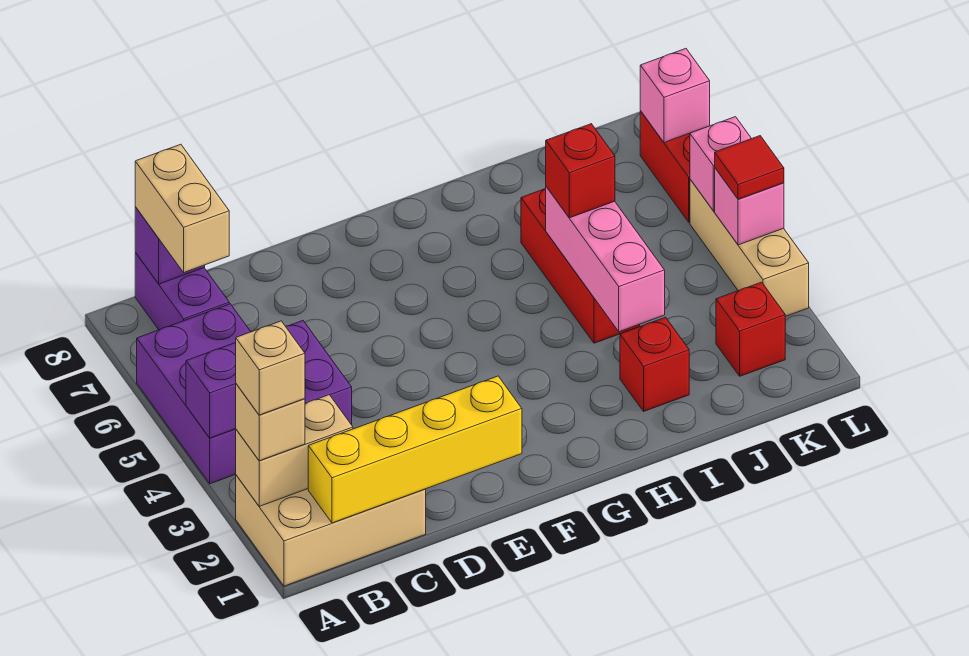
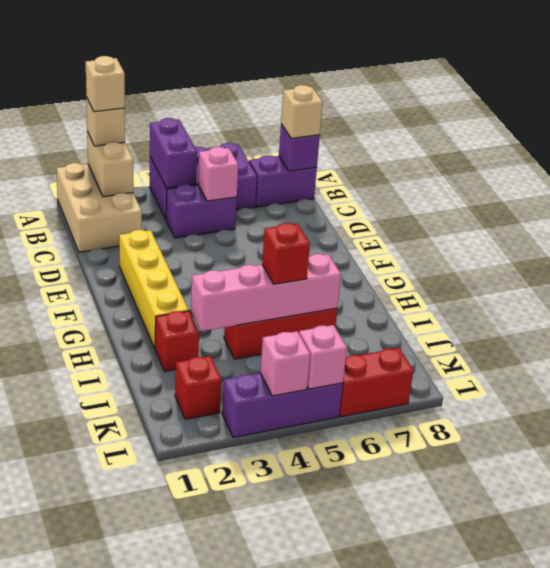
yellow 1x4 brick [308,376,522,523] -> yellow 1x4 brick moved to [119,230,189,348]
tan 1x2 brick [135,144,229,272] -> tan 1x1 brick [281,85,323,138]
pink 1x3 brick [546,187,665,332] -> pink 1x4 brick [191,254,341,331]
tan 1x3 brick [690,179,809,317] -> purple 1x3 brick [222,373,343,438]
red 1x1 tile [715,136,784,199] -> none
pink 1x1 brick [640,49,710,143] -> pink 1x1 brick moved to [198,147,238,201]

